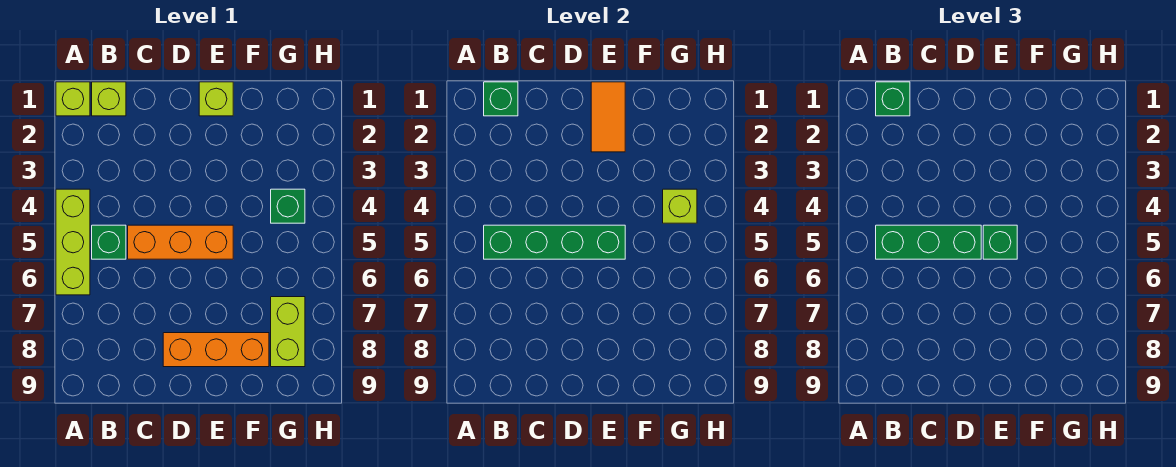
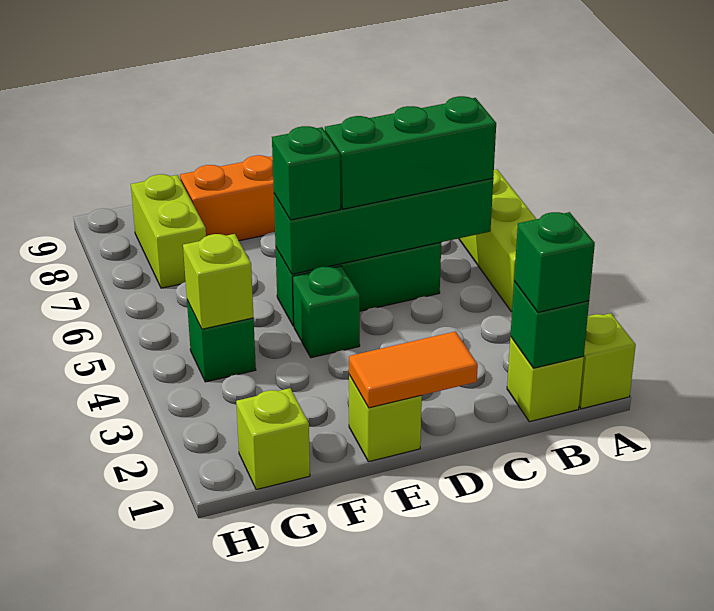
green 1x1 brick [92,225,126,259] -> green 1x1 brick moved to [293,266,360,358]
orange 1x3 brick [128,225,233,259] -> green 1x3 brick [276,242,441,326]
orange 1x2 tile [591,82,625,152] -> orange 1x2 tile turned to [349,331,478,408]
none -> lime 1x1 brick [236,388,310,490]

